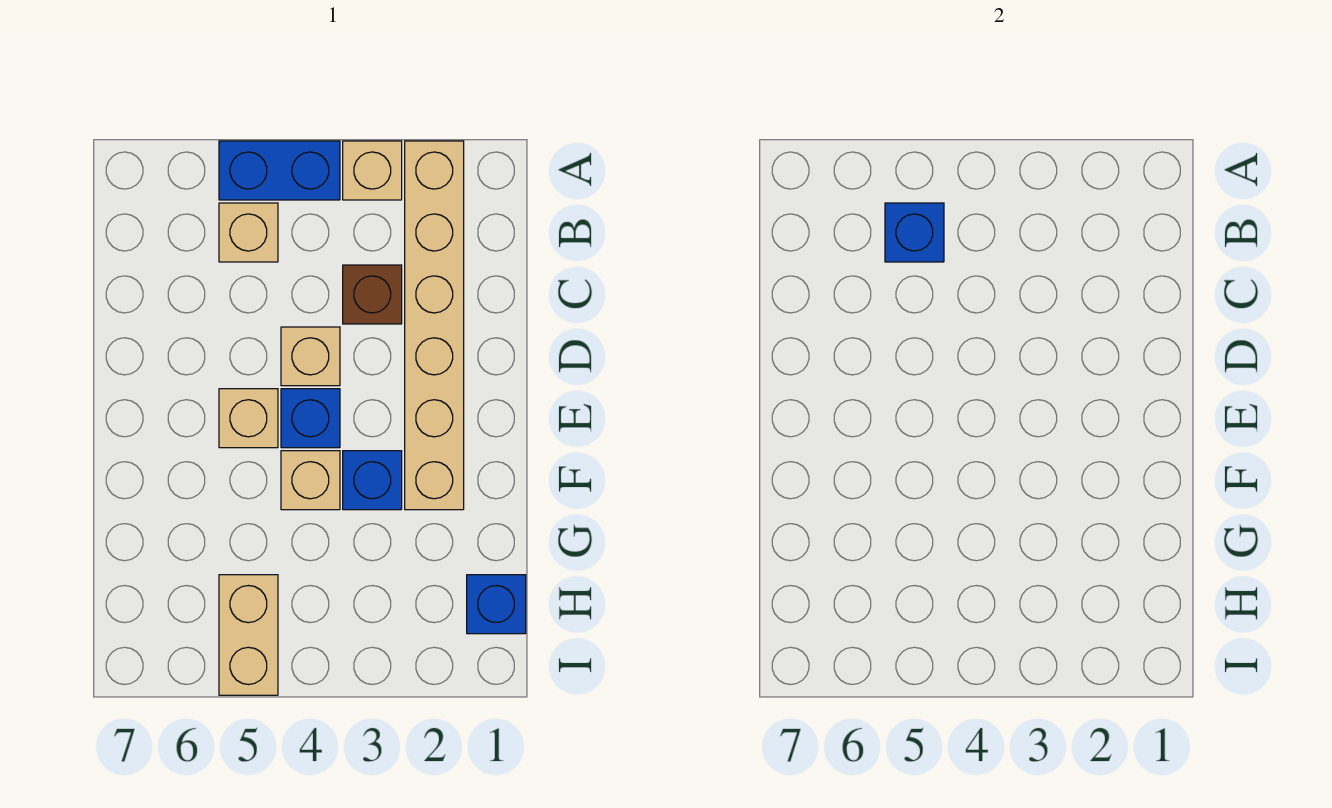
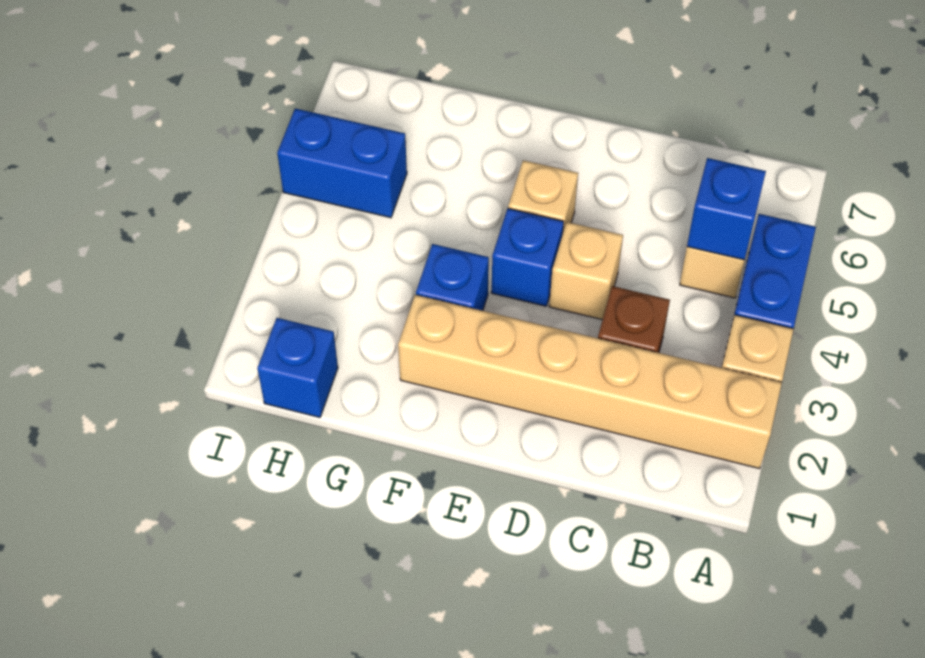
tan 1x1 brick [281,451,340,510] -> none
tan 1x2 brick [219,575,278,695] -> blue 1x2 brick [277,109,407,218]

